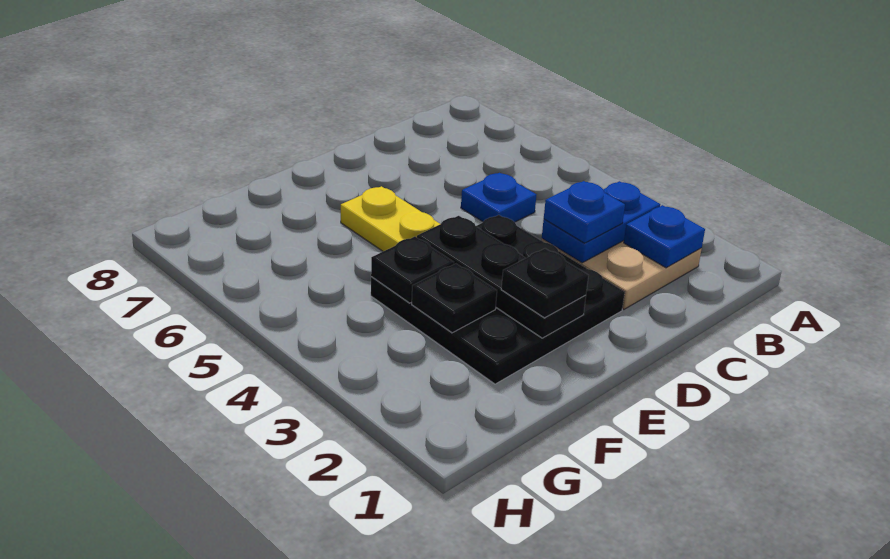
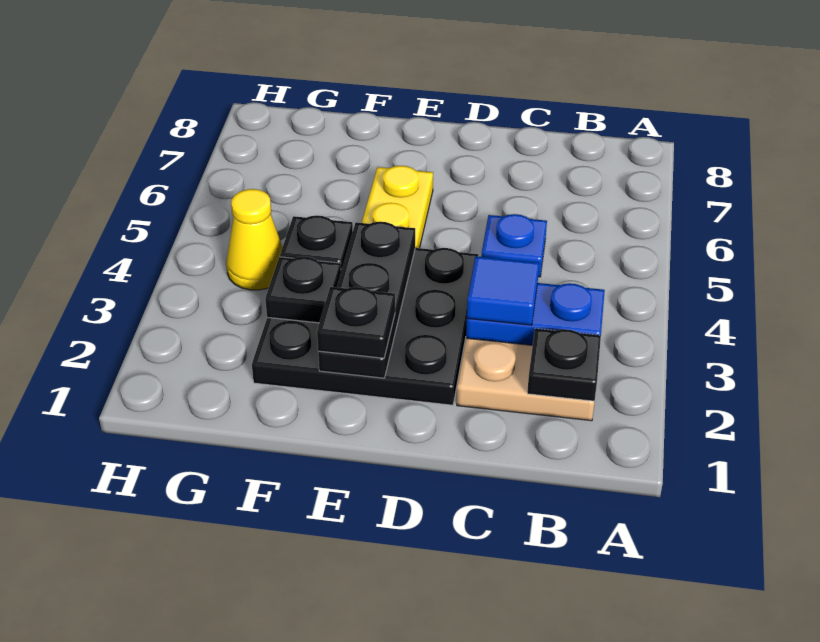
blue 1x1 plate [624,205,705,268] -> black 1x1 plate [527,329,601,401]
blue 1x1 plate [544,181,625,243] -> blue 1x1 tile [467,256,539,325]
none -> yellow 1x1 cone [226,189,282,290]

